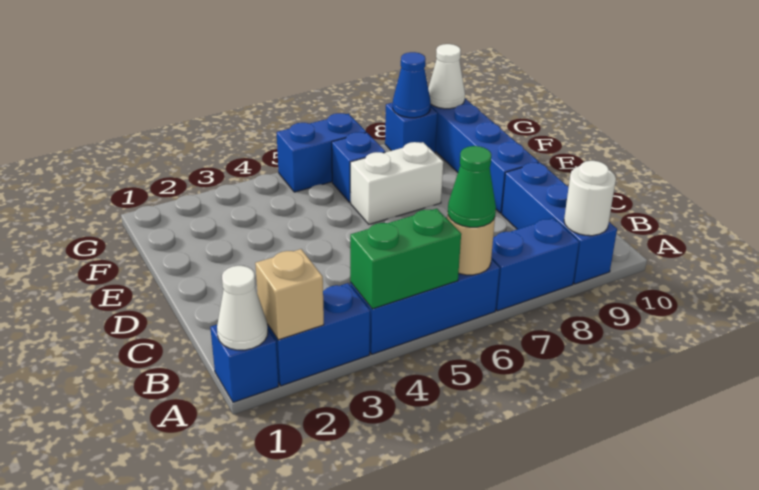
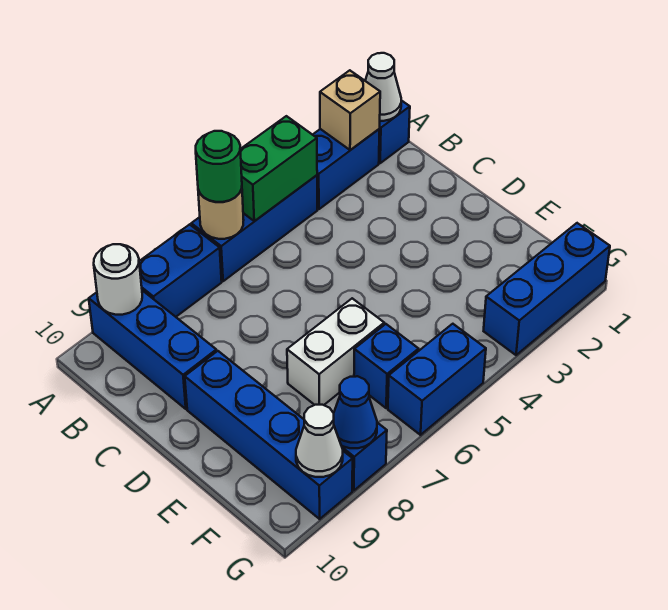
green 1x1 cone [448,146,496,227] -> green 1x1 round brick [196,131,242,202]
none -> blue 1x3 brick [484,223,610,355]

